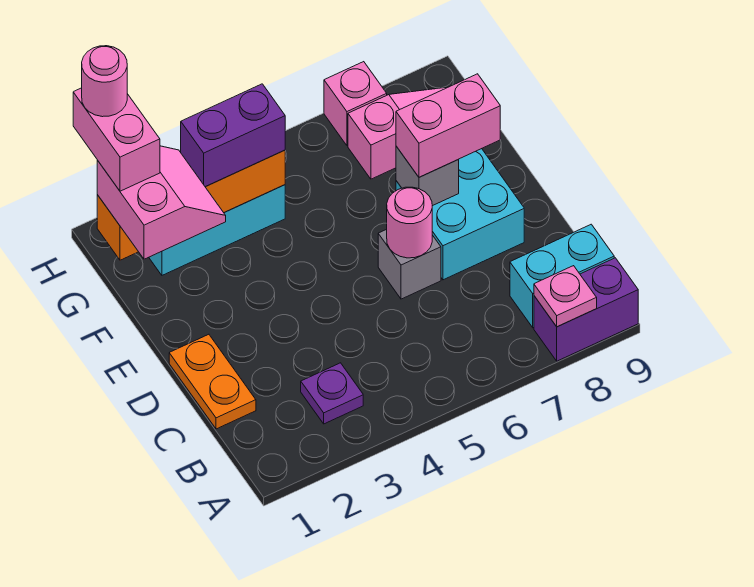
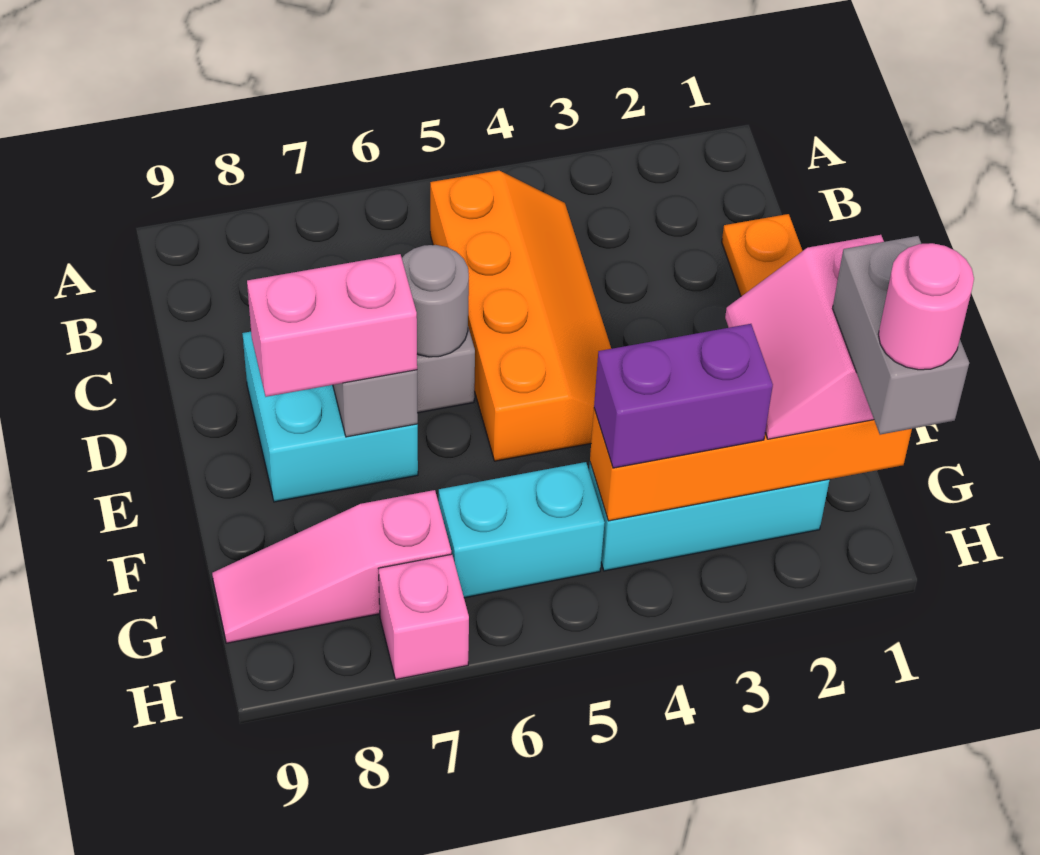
purple 1x2 brick [534,258,638,361] -> none
pink 1x1 plate [534,266,597,327] -> none
purple 1x1 plate [301,363,363,424] -> none
none -> orange 2x4 slope [430,171,611,461]
cyan 1x2 brick [510,224,614,328] -> cyan 1x2 brick moved to [439,462,605,598]
pink 1x1 round brick [387,187,432,258] -> grey 1x1 round brick [402,245,469,357]
pink 1x2 brick [73,88,160,191] -> grey 1x2 brick [833,236,969,435]

